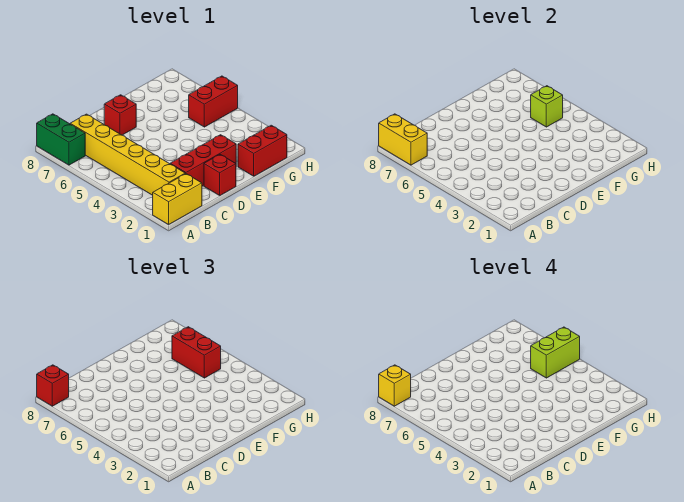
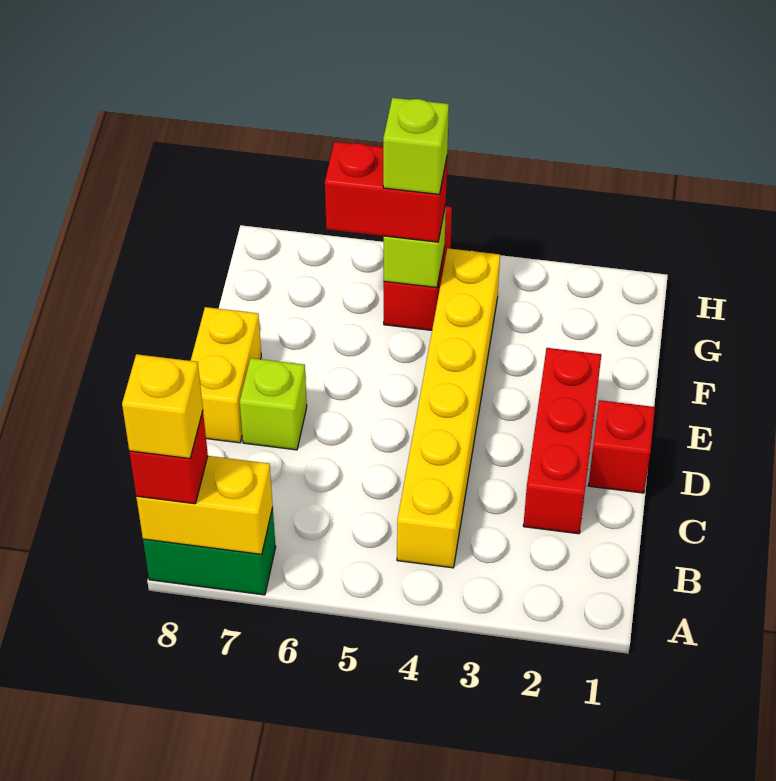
yellow 1x2 brick [153,174,202,225] -> yellow 1x2 brick moved to [191,307,261,443]
yellow 1x6 brick [70,114,185,195] -> yellow 1x6 brick turned to [397,248,500,568]
red 1x1 brick [104,95,136,135] -> lime 1x1 brick [240,358,307,450]
red 1x2 brick [238,125,287,176] -> none
lime 1x2 brick [531,327,580,378] -> lime 1x1 brick [383,98,449,194]

